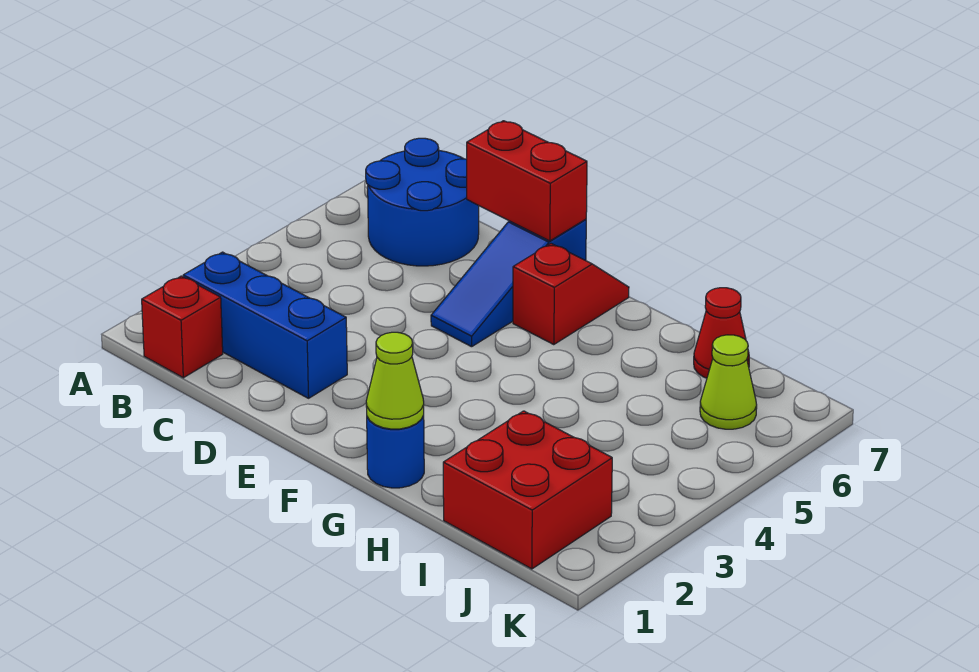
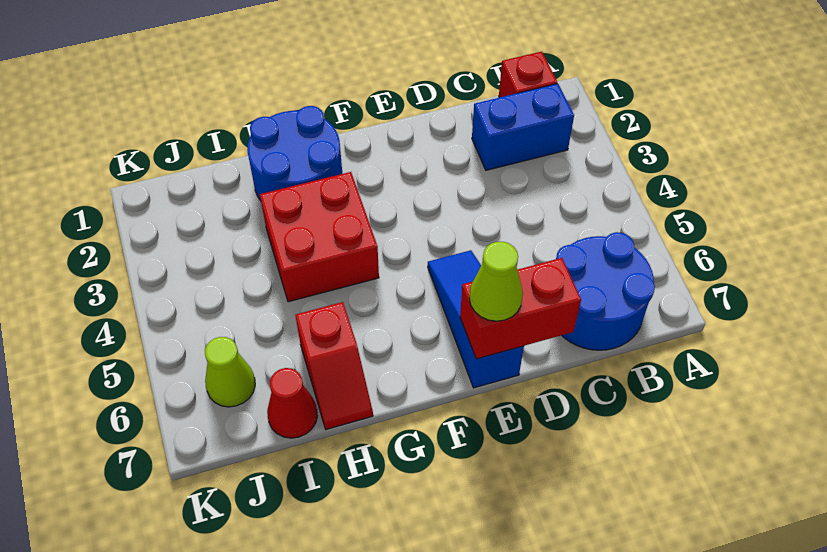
blue 1x3 brick [183,252,347,398] -> blue 1x2 brick [472,84,574,170]
red 1x2 slope [513,244,629,345] -> red 1x2 slope moved to [295,302,373,429]
blue 1x1 round brick [367,416,424,488] -> blue 2x2 round brick [247,106,342,201]
lime 1x1 cone [366,332,424,429] -> lime 1x1 cone moved to [469,242,523,321]
red 2x2 brick [443,411,612,569] -> red 2x2 brick moved to [260,172,379,302]

